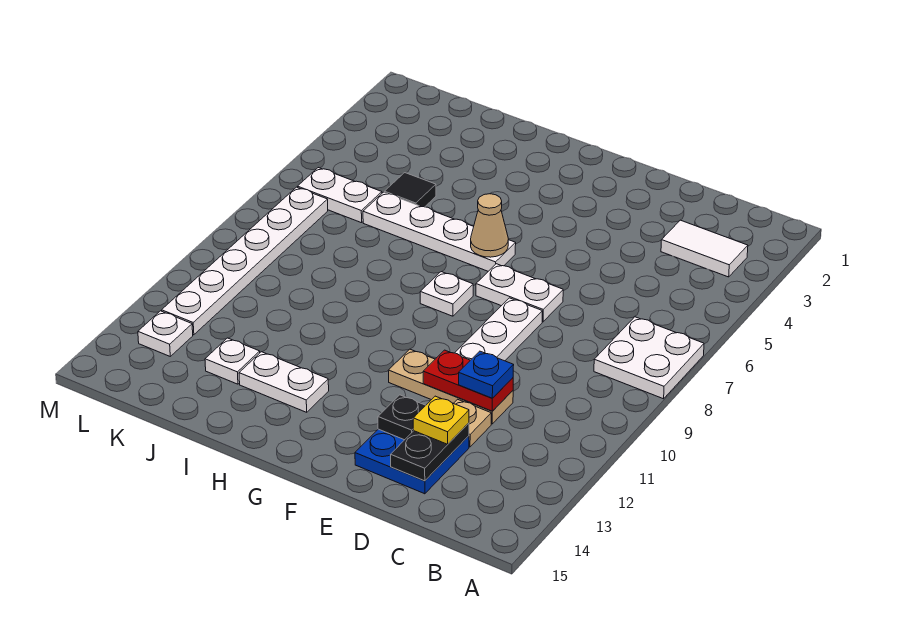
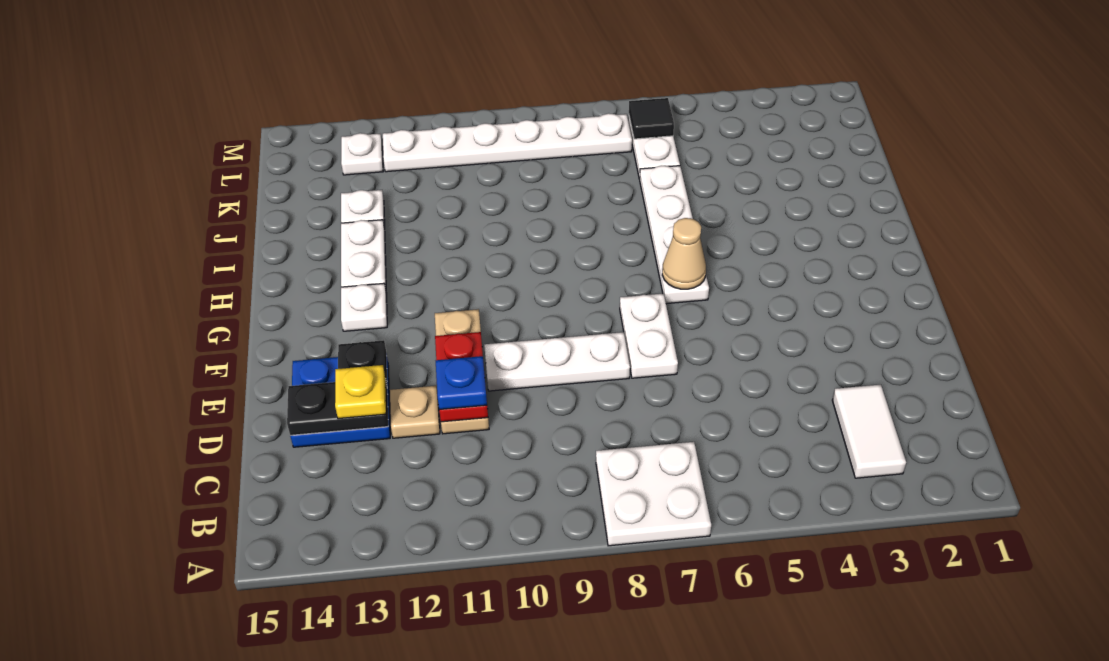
white 1x1 plate [420,272,473,316] -> white 1x1 plate moved to [341,283,387,331]
black 1x1 tile [384,173,436,207] -> black 1x1 tile moved to [629,98,674,139]

